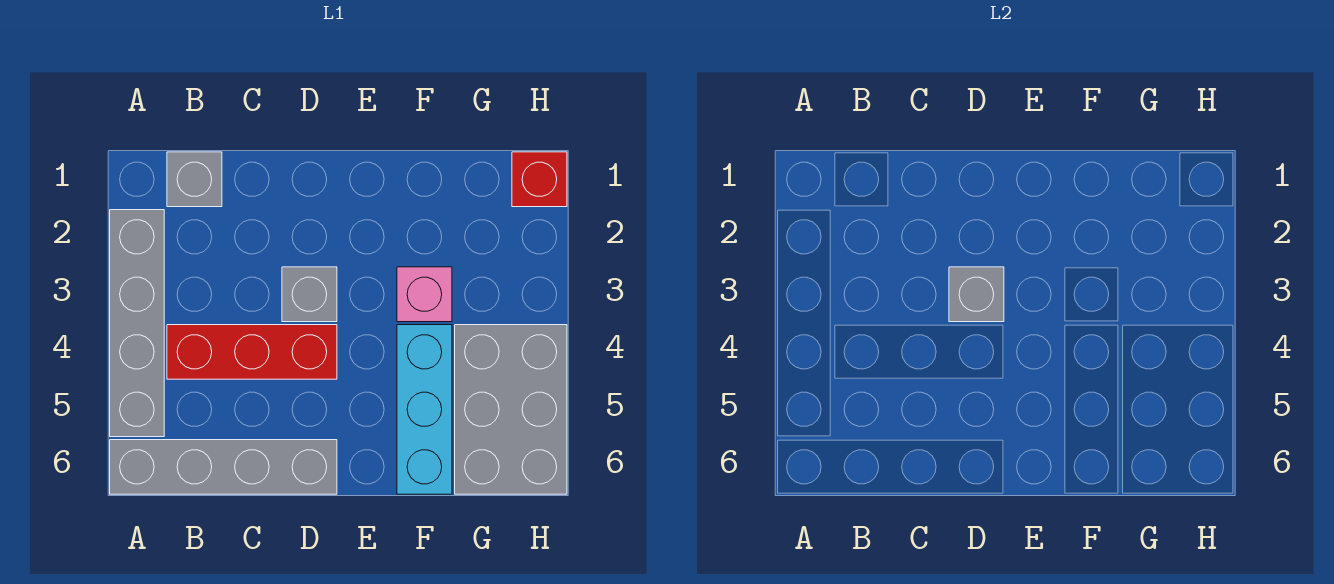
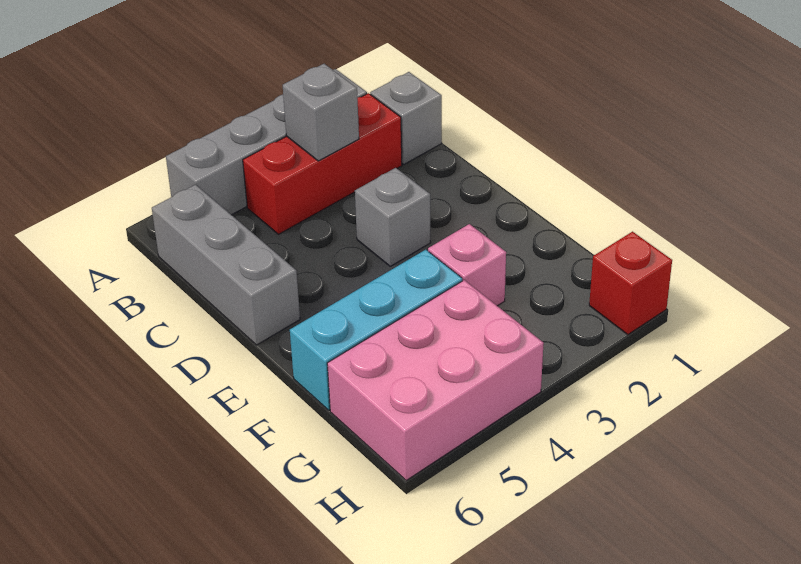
grey 1x4 brick [110,440,337,494] -> grey 1x3 brick [152,185,300,345]
red 1x3 brick [167,325,337,379] -> red 1x3 brick turned to [243,93,402,234]
grey 1x1 brick [949,267,1004,322] -> grey 1x1 brick moved to [283,64,359,161]
grey 2x3 brick [455,325,567,494] -> pink 2x3 brick [327,280,544,481]

